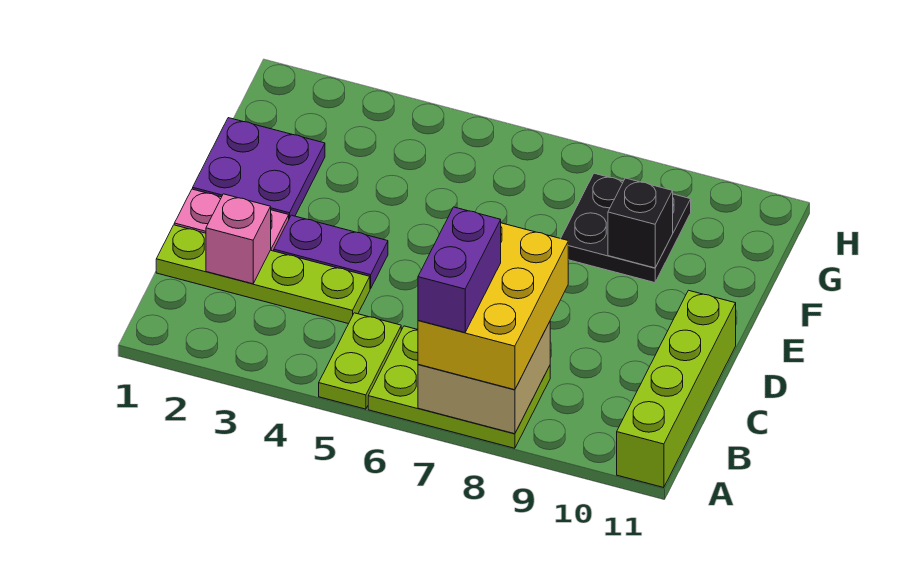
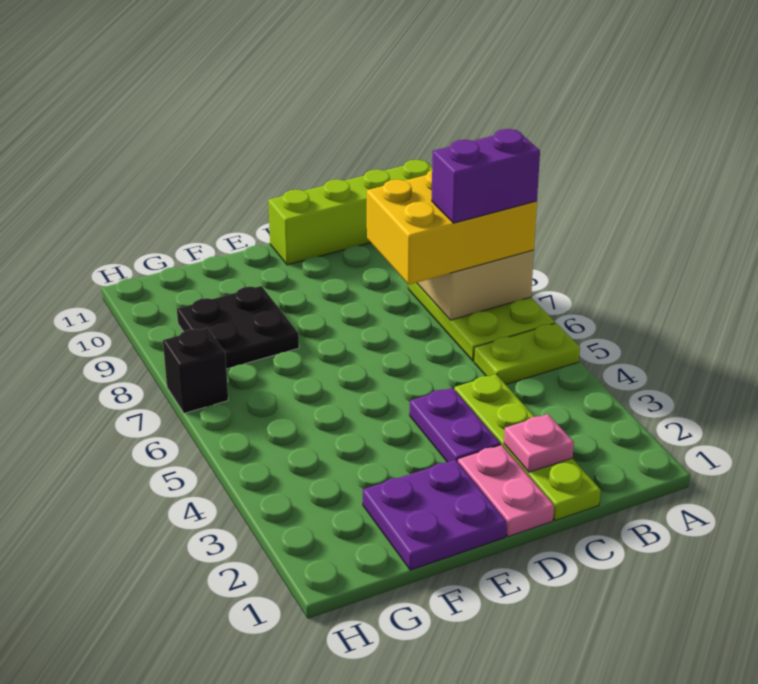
pink 1x1 brick [206,194,271,284] -> pink 1x1 plate [504,414,574,472]
black 1x1 brick [608,178,673,268] -> black 1x1 brick moved to [163,328,228,413]

